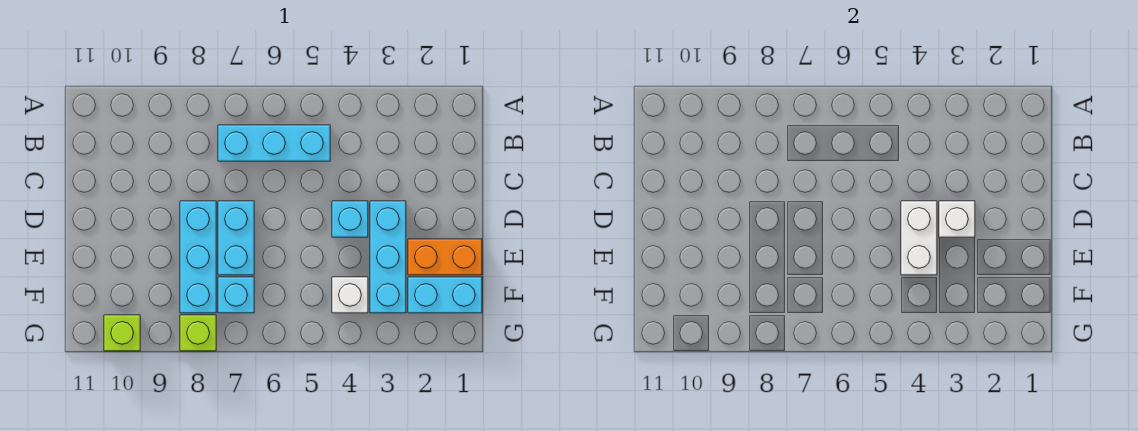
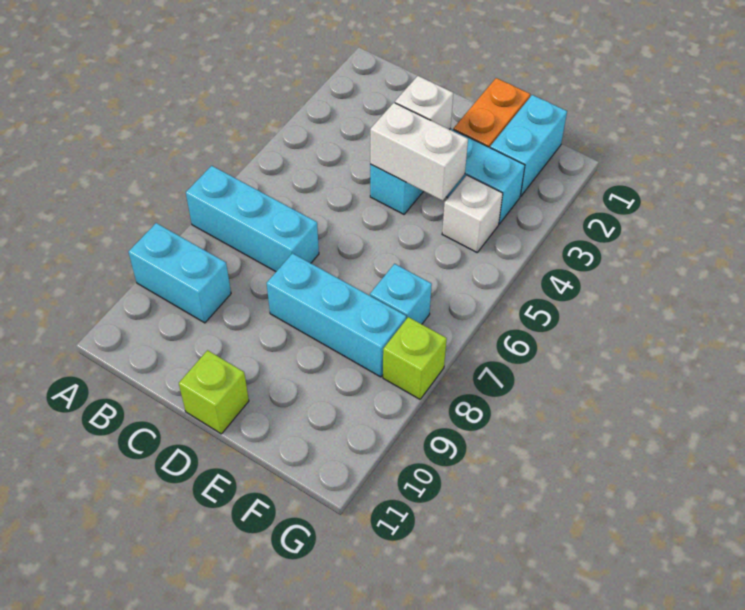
cyan 1x3 brick [218,125,330,161] -> cyan 1x3 brick turned to [186,166,319,272]
cyan 1x2 brick [218,201,254,275] -> cyan 1x2 brick moved to [128,223,231,323]
lime 1x1 brick [104,315,140,351] -> lime 1x1 brick moved to [179,350,249,434]

